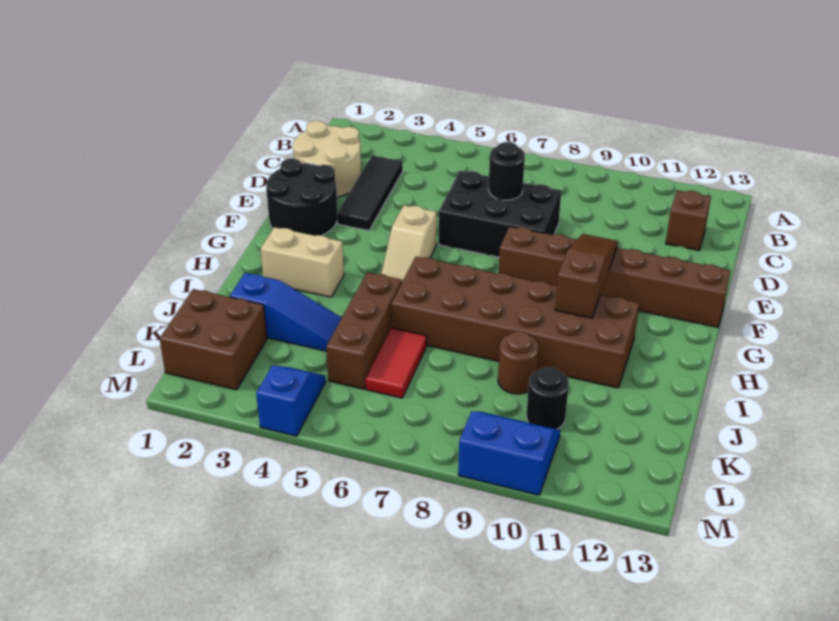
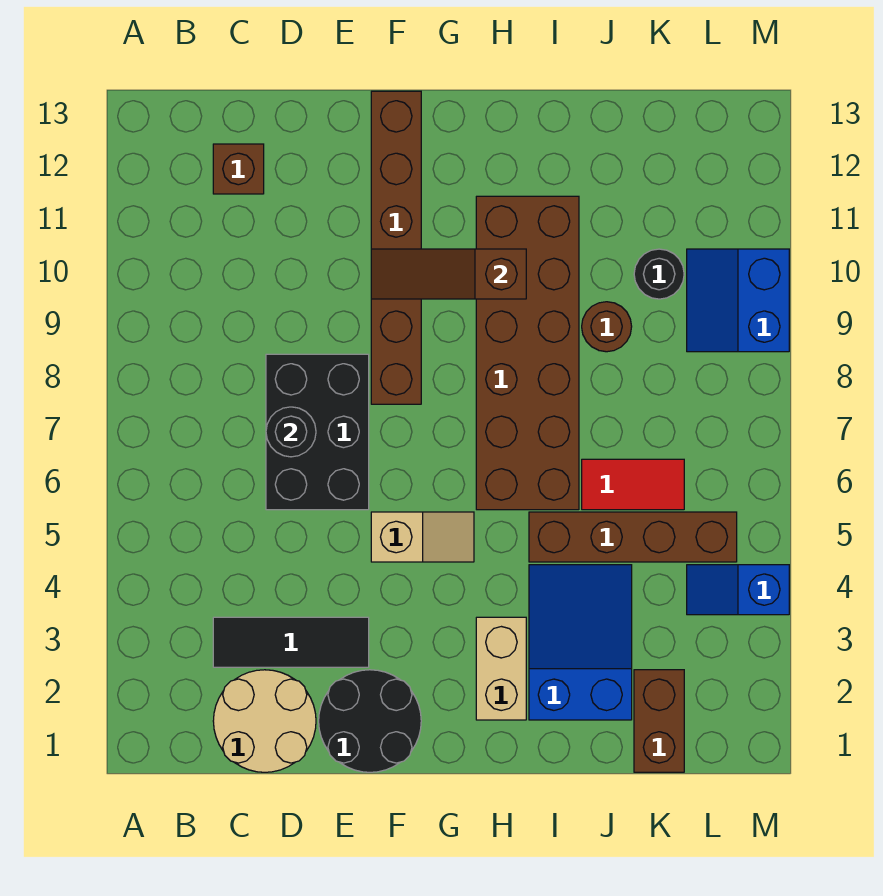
brown 1x3 brick [326,272,402,389] -> brown 1x4 brick [529,512,737,562]
blue 1x3 slope [230,273,342,351] -> blue 2x3 slope [529,565,632,720]
brown 2x2 brick [159,289,267,390] -> brown 1x2 brick [634,670,684,772]

